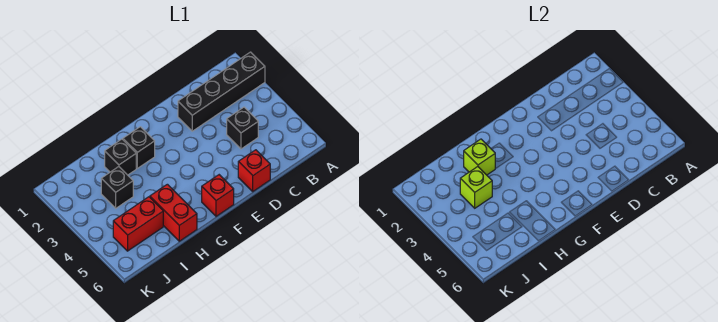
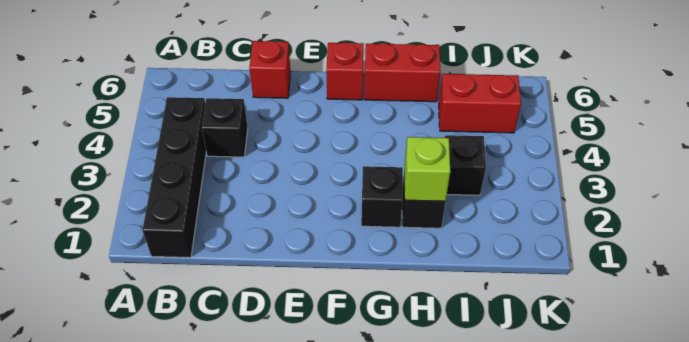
black 1x4 brick [178,52,265,131] -> black 1x4 brick turned to [143,97,206,258]
red 1x2 brick [150,184,197,241] -> red 1x2 brick turned to [364,43,440,102]
lime 1x1 brick [460,167,492,208] -> none

